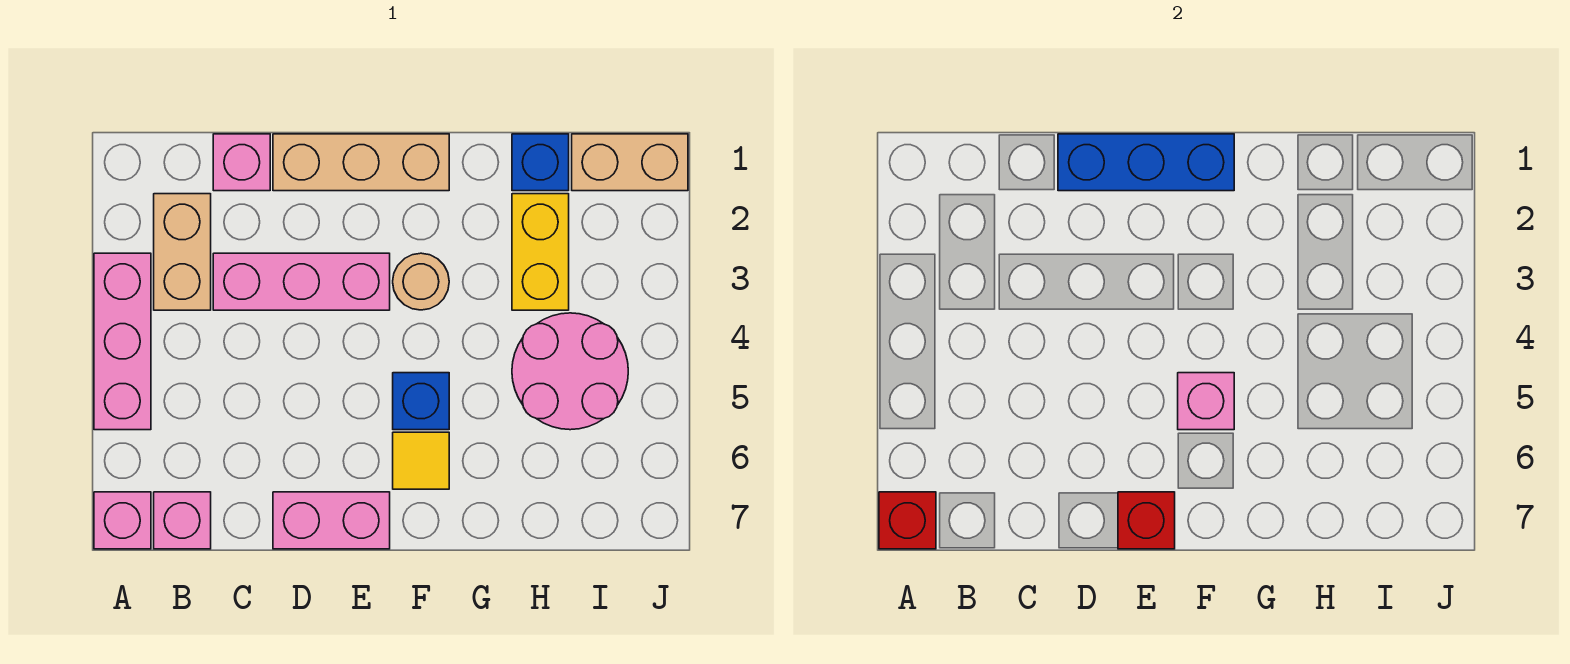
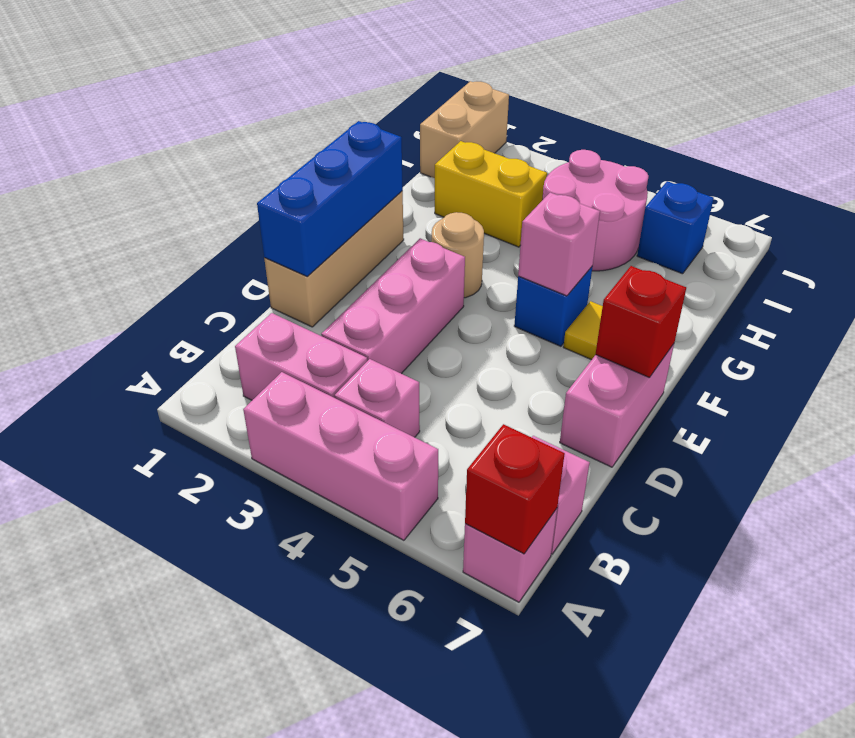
tan 1x2 brick [154,194,211,310] -> pink 1x2 brick [235,313,367,400]
pink 1x1 brick [213,134,270,191] -> pink 1x1 brick moved to [334,359,420,437]
blue 1x1 brick [512,134,569,191] -> blue 1x1 brick moved to [637,181,714,274]

